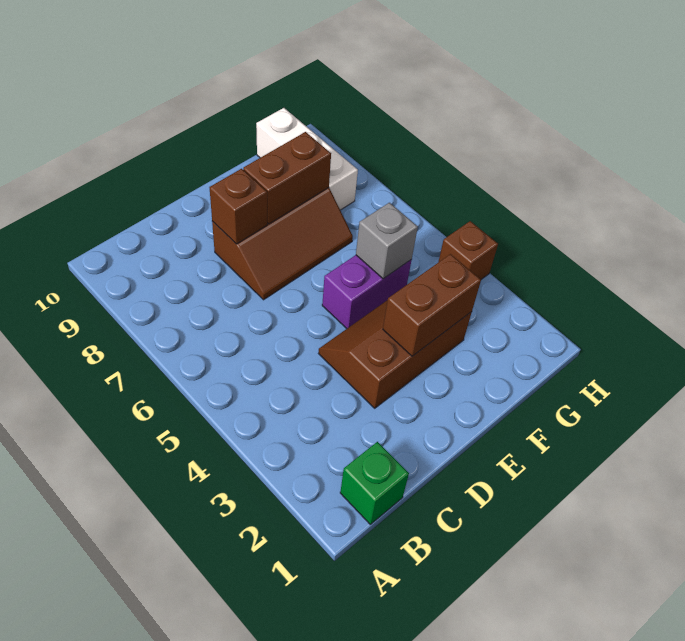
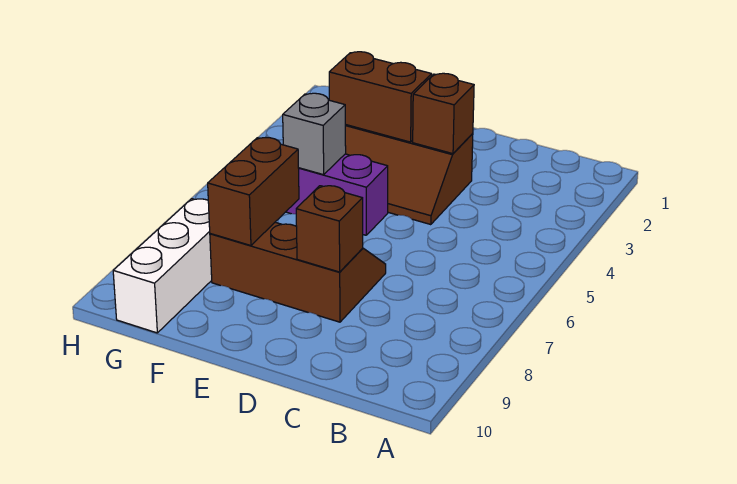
green 1x1 brick [340,442,409,524] -> none
brown 1x2 brick [243,132,331,224] -> brown 1x2 brick turned to [208,138,299,245]
brown 1x1 brick [439,221,498,279] -> brown 1x1 brick moved to [413,73,474,154]

